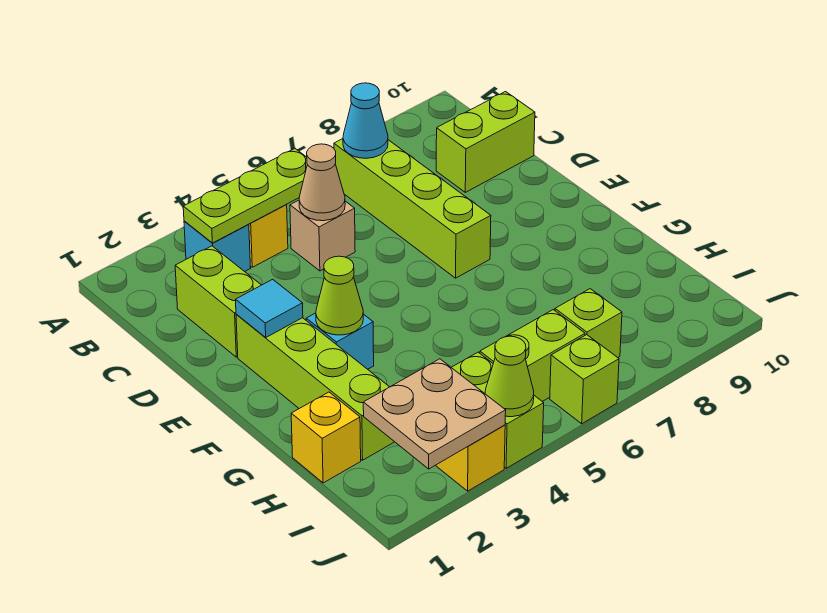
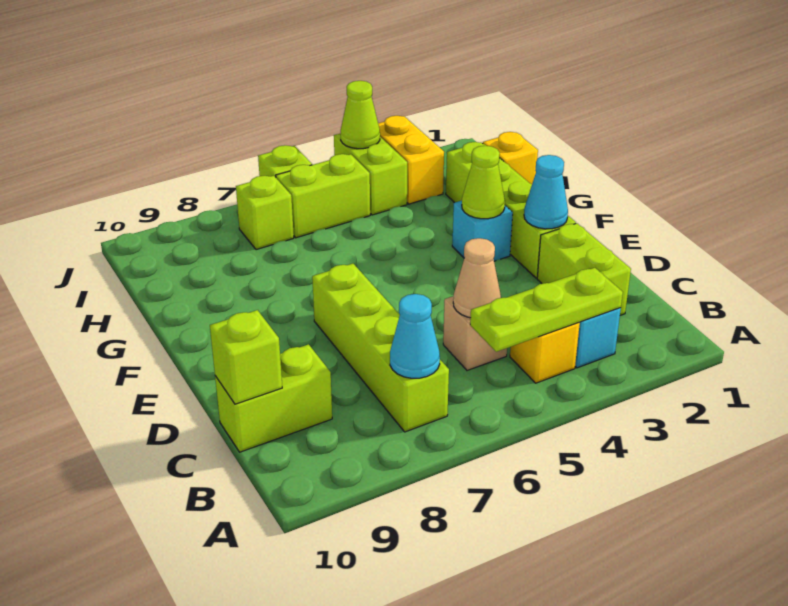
none -> lime 1x1 brick [210,310,282,404]
cyan 1x1 tile [236,279,303,338] -> cyan 1x1 cone [524,155,568,229]
tan 2x2 plate [363,359,506,469] -> none

